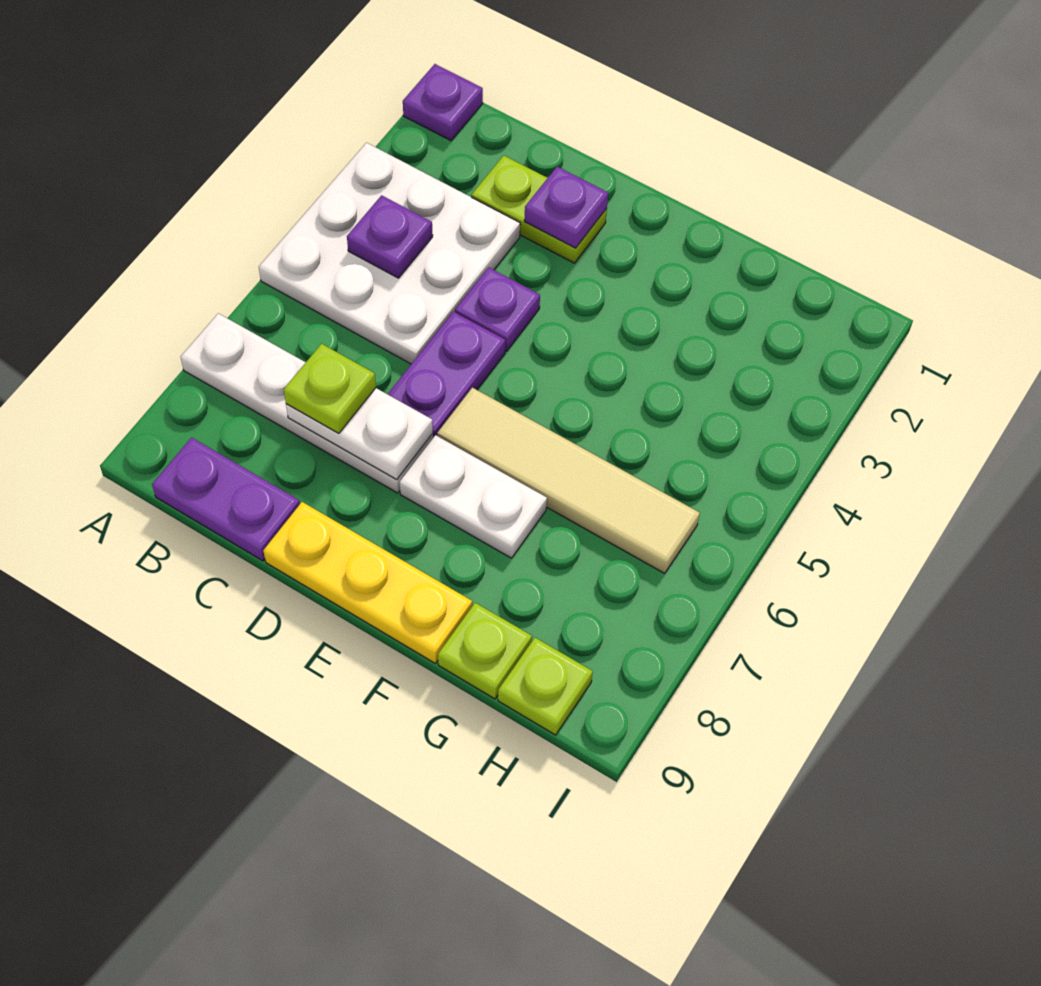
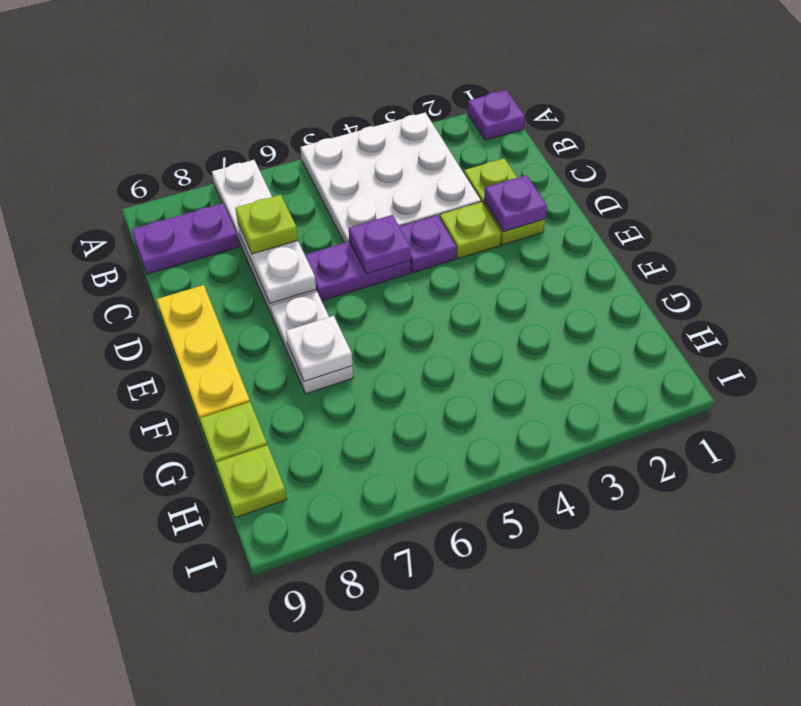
purple 1x1 plate [347,195,433,278] -> purple 1x1 plate moved to [349,215,411,274]
purple 1x2 plate [152,438,300,561] -> purple 1x2 plate turned to [132,203,239,274]
none -> lime 1x1 plate [440,202,501,259]
tan 1x4 tile [437,388,700,573] -> none
none -> white 1x1 plate [286,316,352,381]

